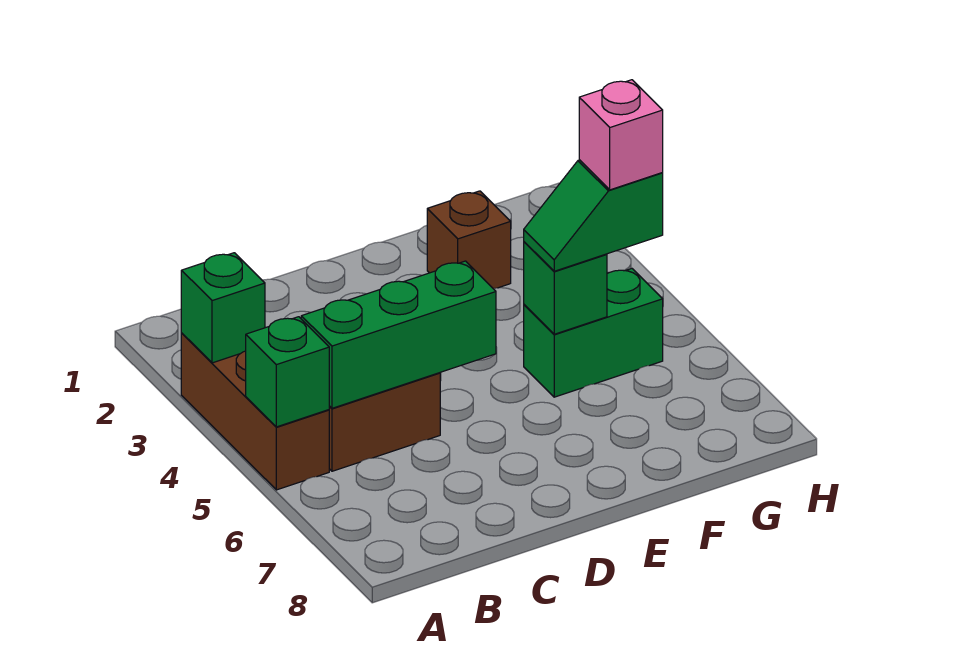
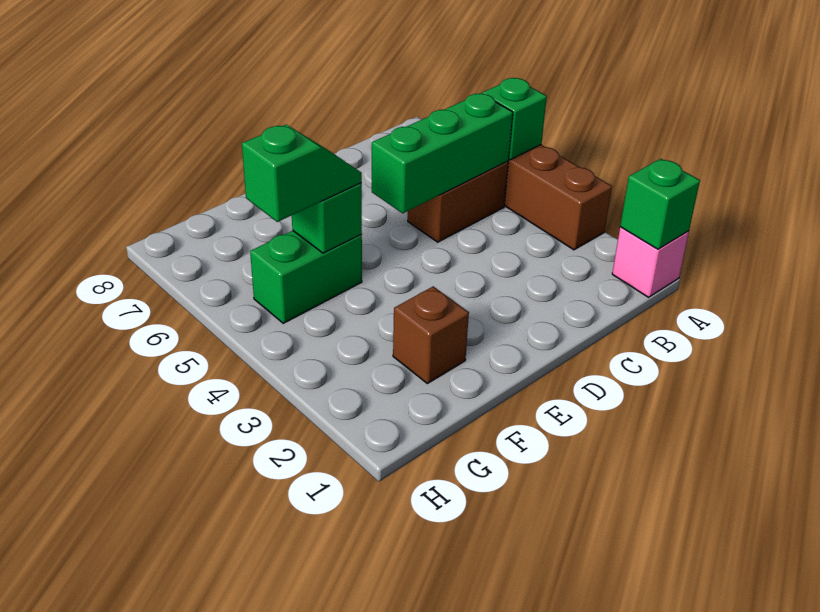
green 1x1 brick [181,253,265,363] -> green 1x1 brick moved to [620,159,700,249]
pink 1x1 brick [579,80,663,190] -> pink 1x1 brick moved to [612,227,689,297]

